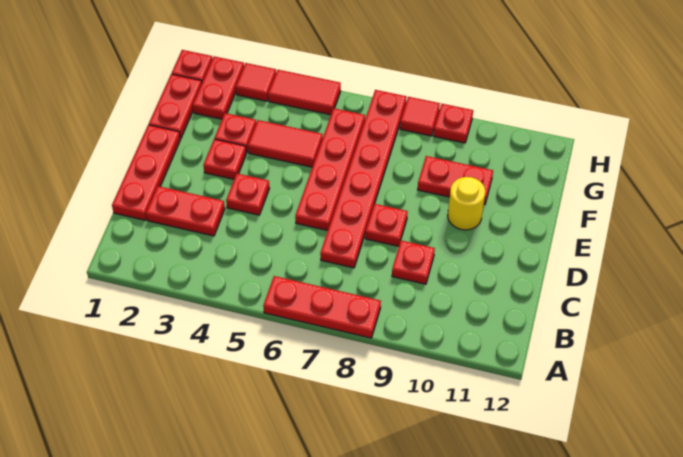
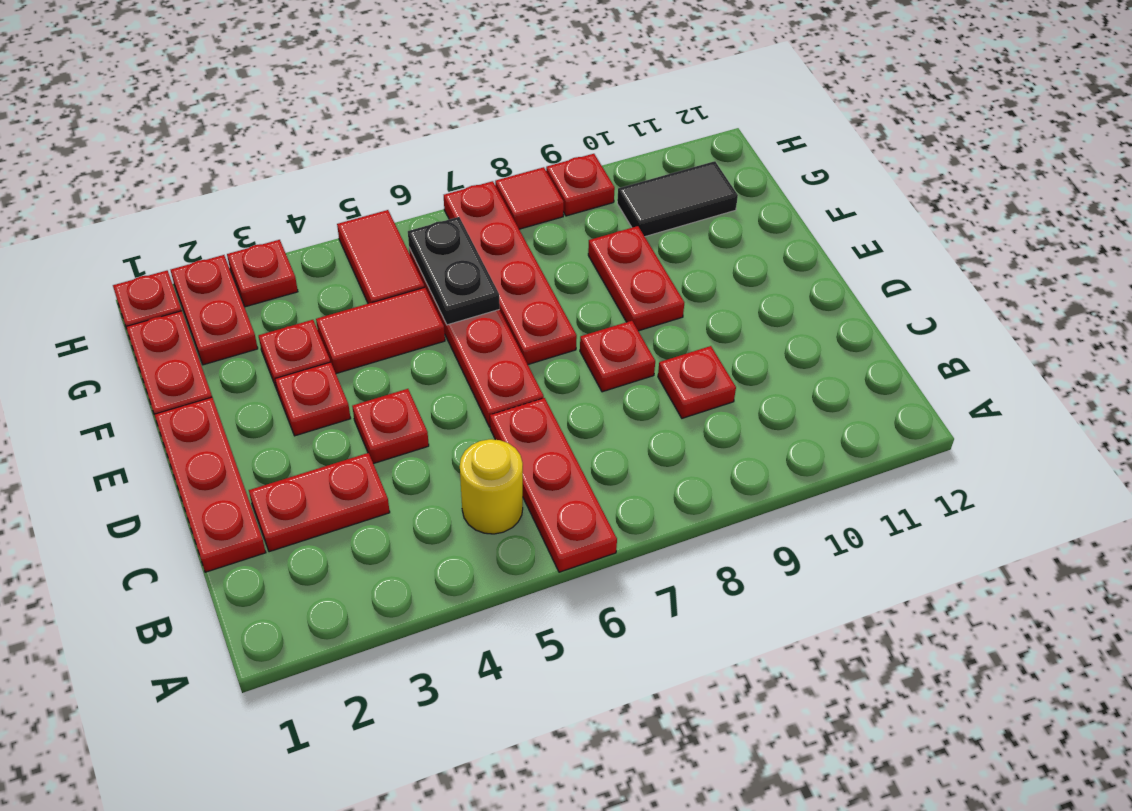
red 1x3 plate [263,276,381,338] -> red 1x3 plate turned to [490,398,617,572]
red 1x6 plate [320,90,407,268] -> red 1x4 plate [444,181,577,364]
yellow 1x1 round brick [448,177,485,230] -> yellow 1x1 round brick moved to [460,439,523,534]
none -> black 1x2 plate [408,217,500,325]
red 1x2 plate [418,156,493,205] -> red 1x2 plate turned to [588,226,684,331]
none -> black 1x2 tile [617,161,738,237]
red 1x1 tile [236,63,276,101] -> red 1x1 plate [227,240,298,307]
red 1x2 tile [268,70,341,115] -> red 1x2 tile turned to [337,210,425,304]

